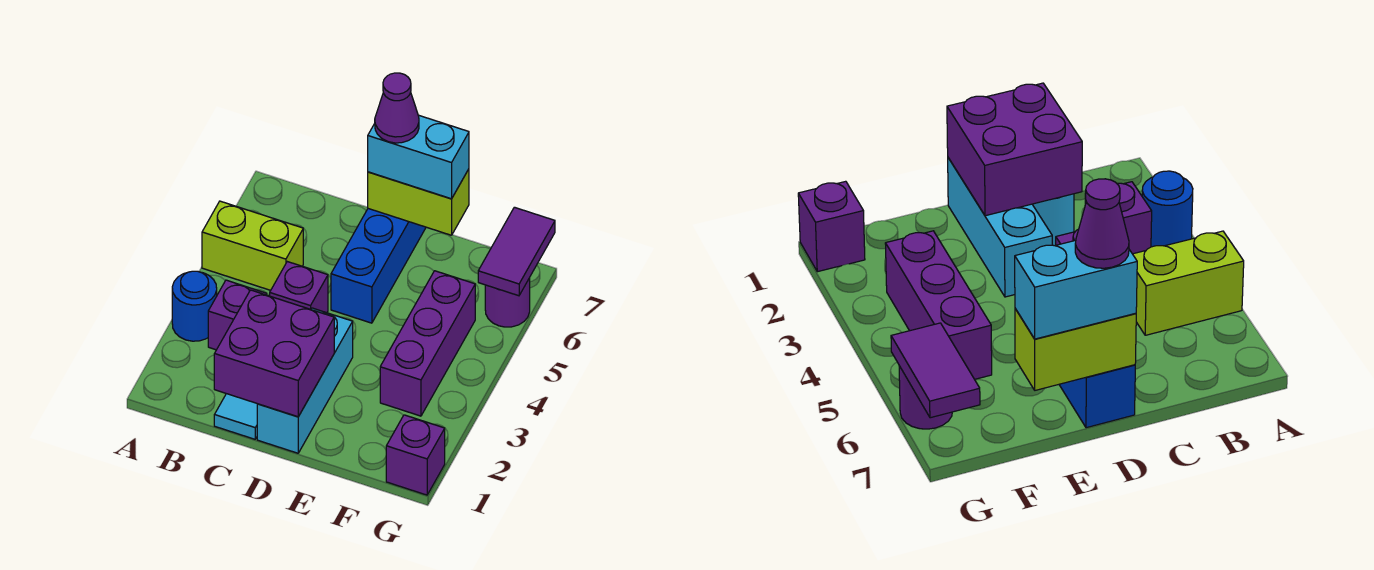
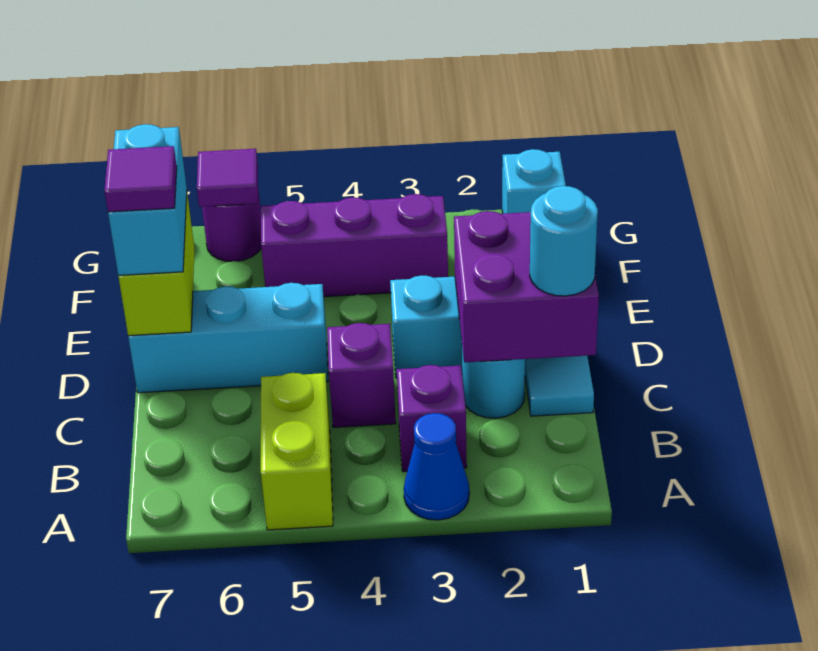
blue 1x1 round brick [172,271,217,341] -> blue 1x1 cone [404,413,469,520]
none -> cyan 1x1 round brick [530,186,598,296]
blue 1x3 brick [331,209,426,323] -> cyan 1x3 brick [128,283,328,393]
purple 1x1 cone [375,73,419,143] -> purple 1x1 tile [104,146,177,212]
purple 1x1 brick [386,415,445,495] -> cyan 1x1 brick [502,149,566,214]
purple 1x2 tile [478,207,555,296] -> purple 1x1 tile [197,149,258,207]

